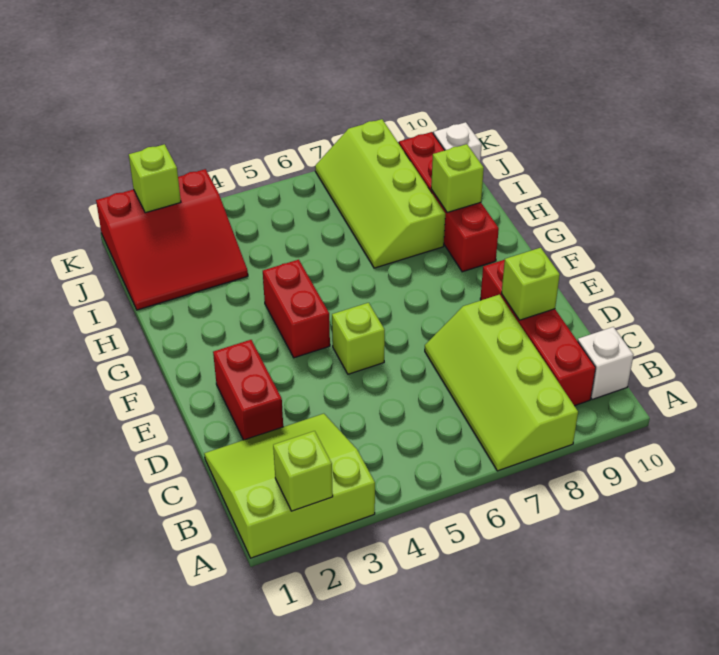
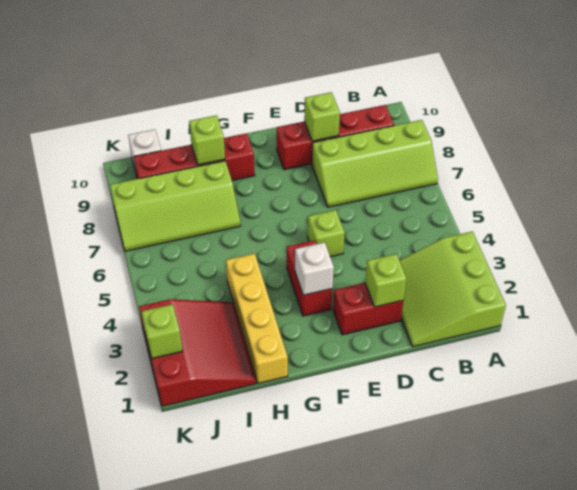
lime 1x1 brick [273,431,333,511] -> lime 1x1 brick moved to [365,254,407,307]
white 1x1 brick [578,327,633,400] -> white 1x1 brick moved to [295,242,334,295]
red 1x2 brick [263,260,330,358] -> red 1x2 brick turned to [287,240,332,316]
none -> yellow 1x4 brick [226,254,288,383]

